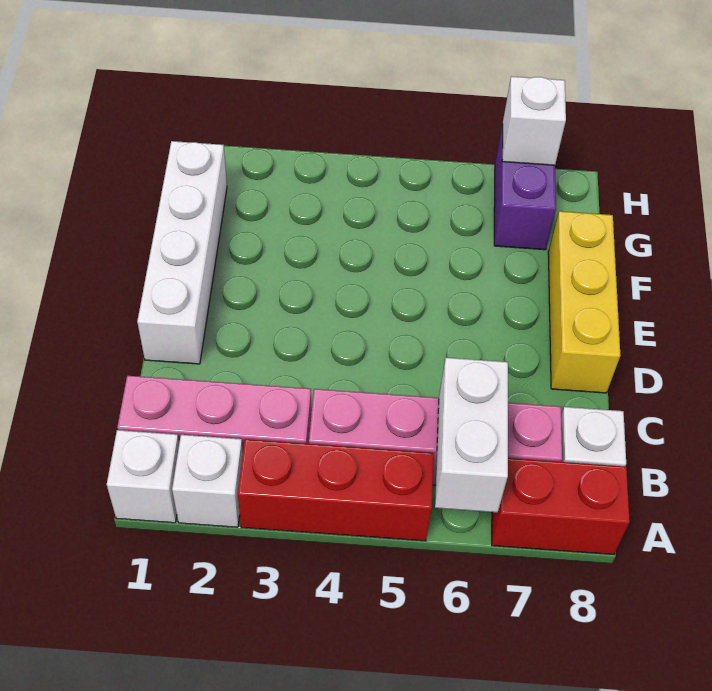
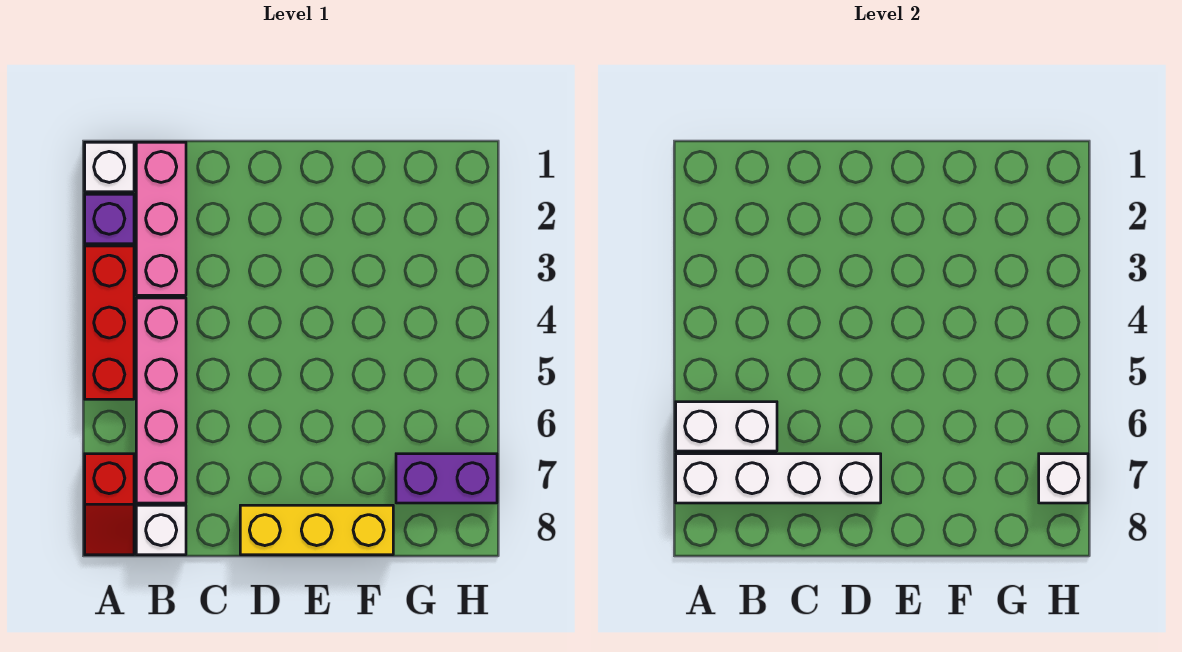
white 1x1 brick [172,435,243,527] -> purple 1x1 brick [85,194,134,244]
red 1x2 brick [492,458,630,554] -> red 1x2 slope [85,454,134,555]
white 1x4 brick [137,141,227,364] -> white 1x4 brick moved to [676,454,881,503]

